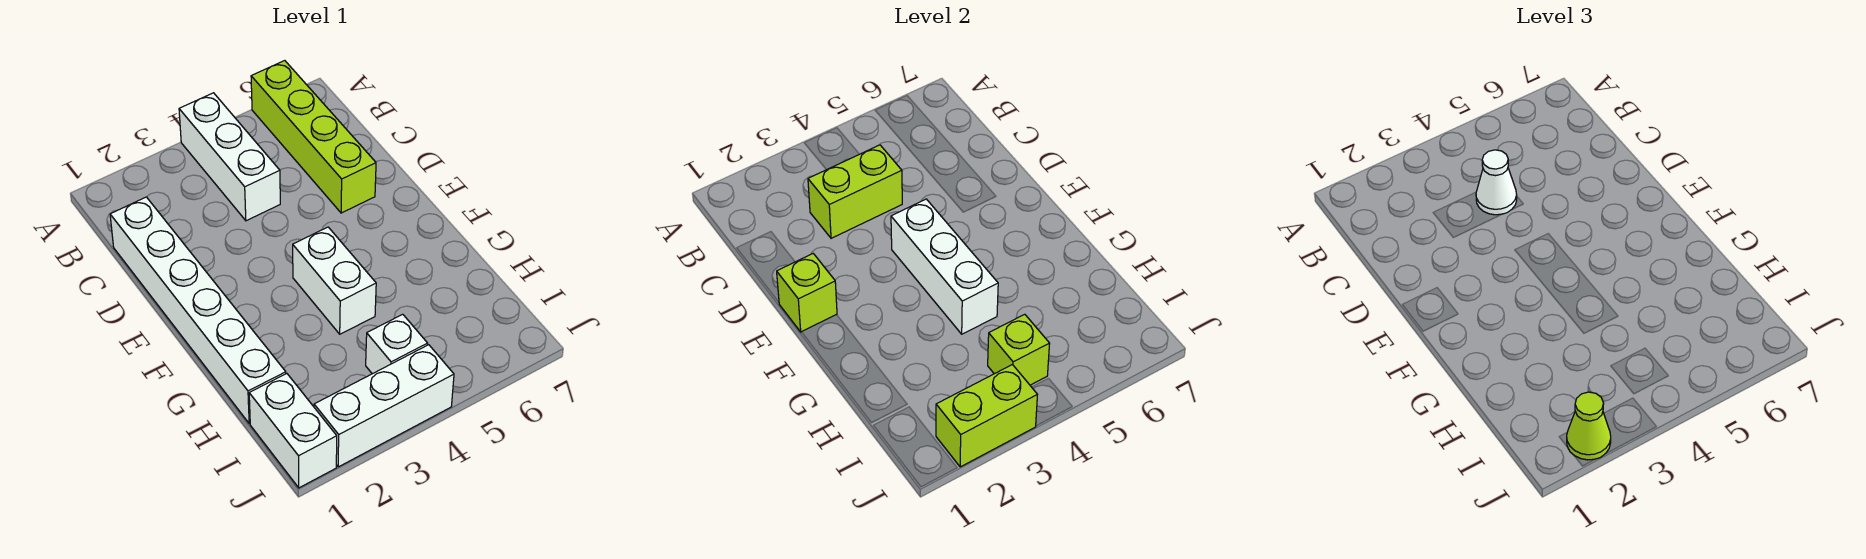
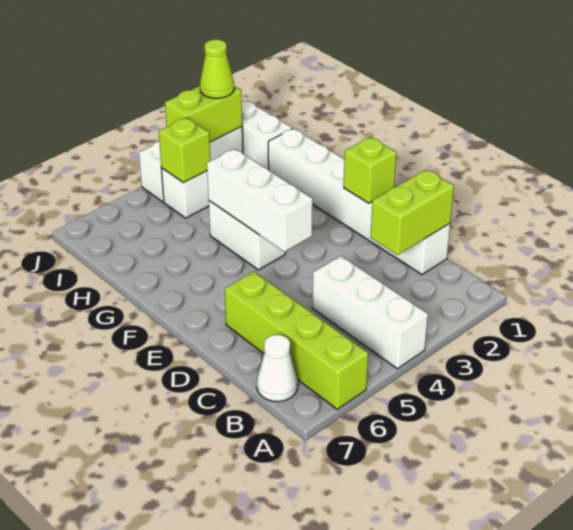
lime 1x2 brick [808,145,902,238] -> lime 1x2 brick moved to [371,169,454,255]
white 1x1 cone [1476,150,1517,215] -> white 1x1 cone moved to [257,335,298,402]

